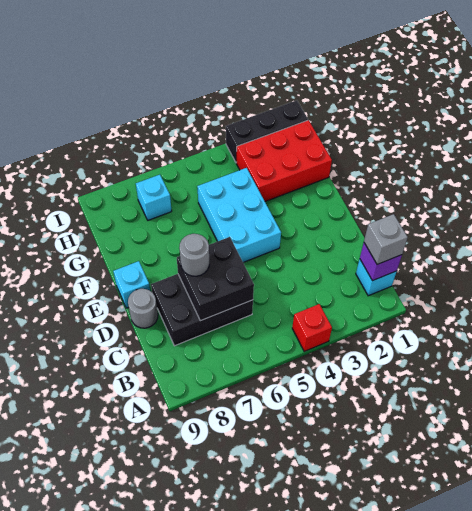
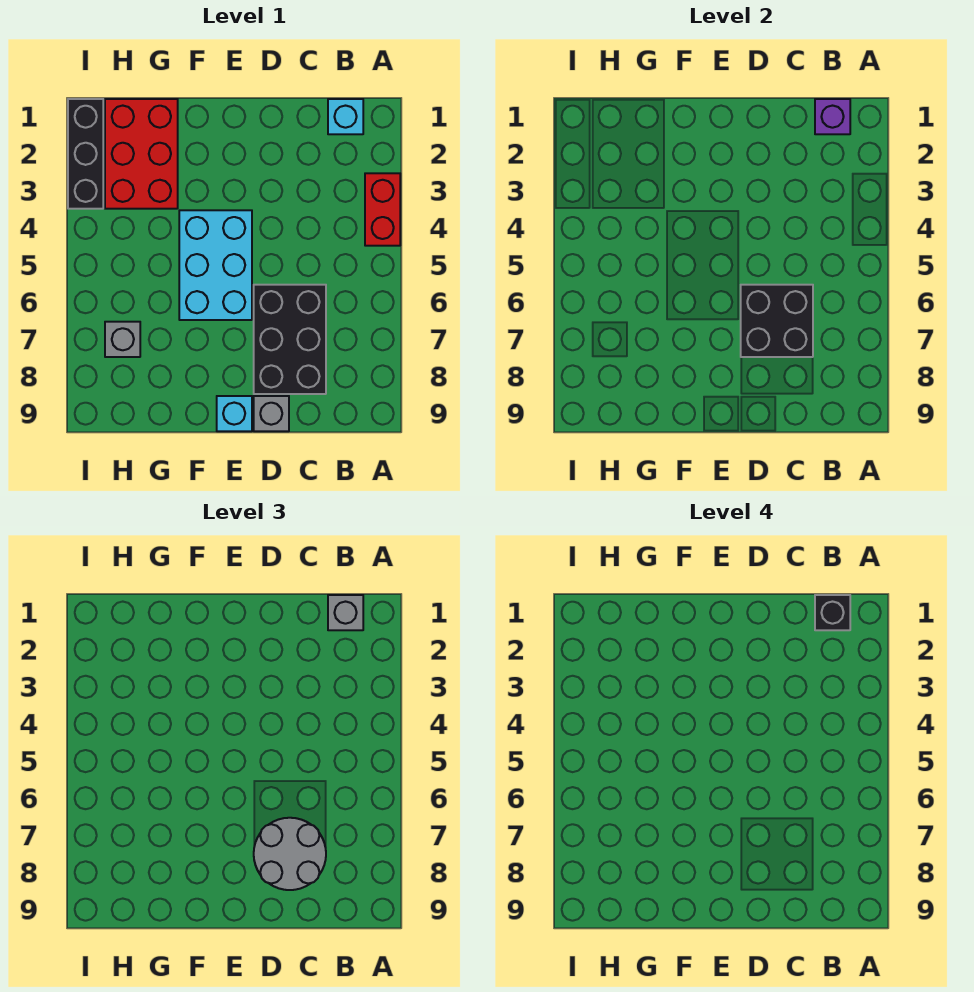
red 1x1 brick [292,304,332,351] -> red 1x2 brick [365,173,400,246]
none -> black 1x1 brick [815,595,850,630]
grey 1x1 round brick [179,234,209,276] -> grey 2x2 round brick [254,818,326,890]
grey 1x1 round brick [128,289,158,328] -> grey 1x1 brick [254,396,289,431]
cyan 2x3 brick [197,168,281,262] -> cyan 2x3 brick turned to [179,210,252,320]
cyan 1x1 brick [136,175,172,220] -> grey 1x1 brick [105,322,140,357]

